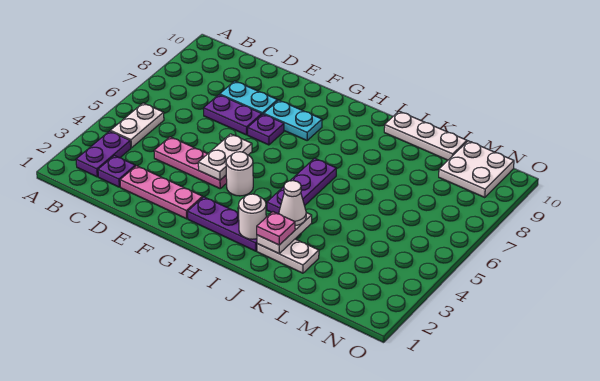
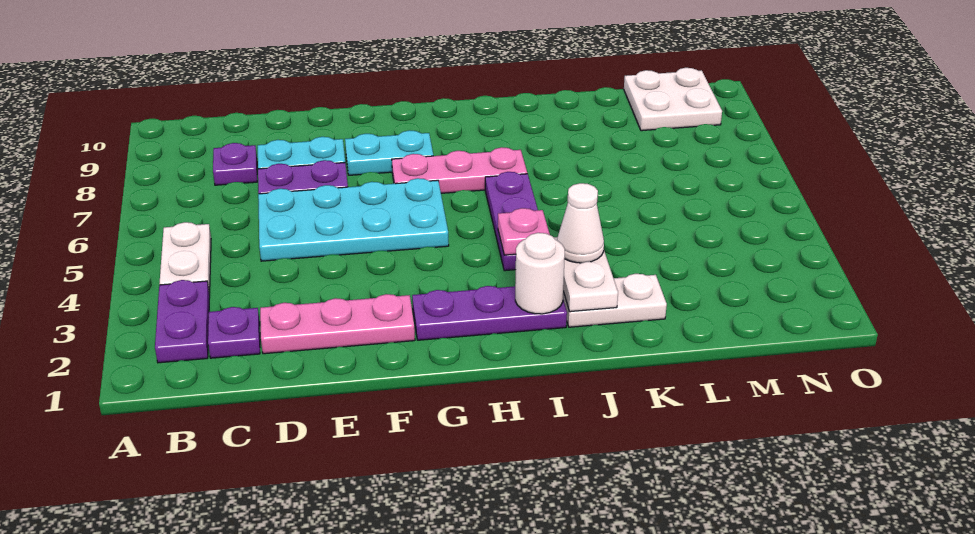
pink 1x3 plate [154,137,227,189] -> pink 1x3 plate moved to [392,147,527,193]
none -> cyan 2x4 plate [258,178,449,261]
white 1x2 plate [198,134,252,180] -> none
purple 1x1 plate [248,114,284,145] -> purple 1x1 plate moved to [213,143,257,185]
white 1x1 round brick [226,152,253,196] -> none
pink 1x1 plate [257,212,295,245] -> pink 1x1 plate moved to [498,208,550,255]
white 1x3 plate [384,111,467,160] -> none

